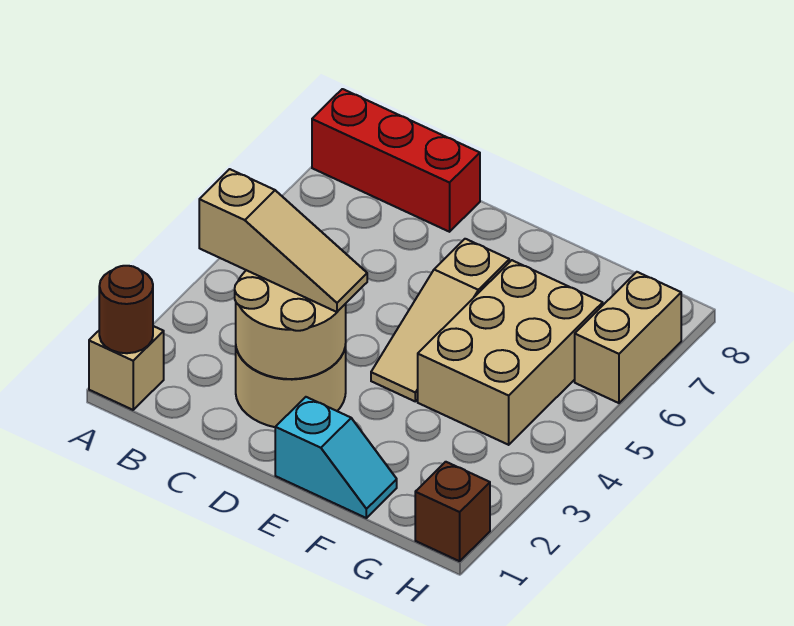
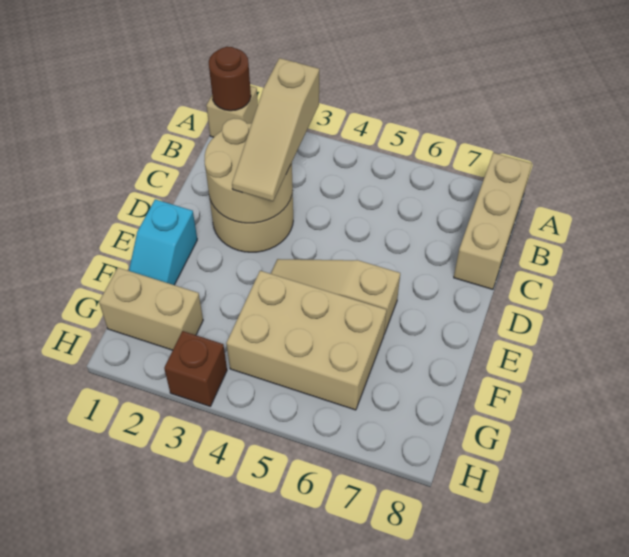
red 1x3 brick [312,89,480,232] -> tan 1x3 brick [454,153,532,289]
brown 1x1 brick [415,462,490,561] -> brown 1x1 brick moved to [164,331,227,406]
tan 1x2 brick [575,272,681,403] -> tan 1x2 brick moved to [99,268,203,350]

